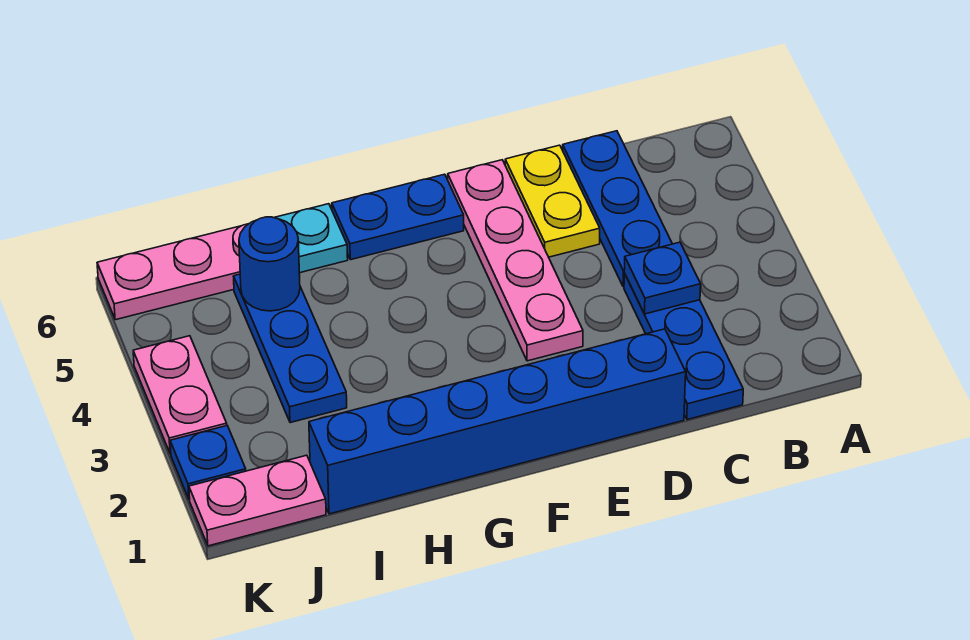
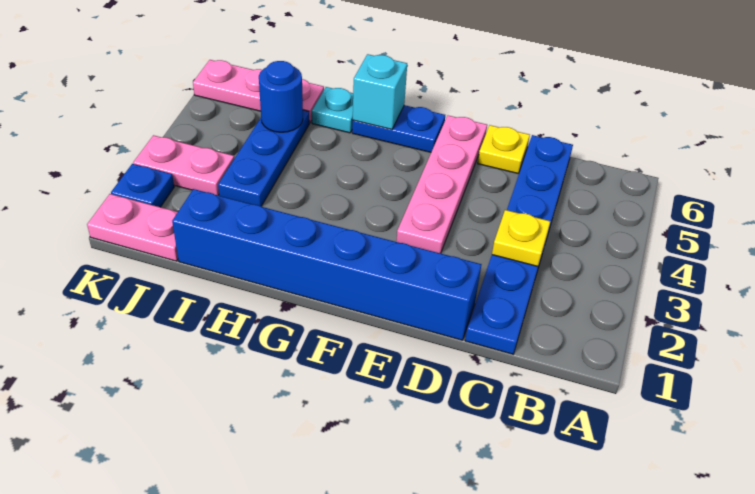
blue 1x1 plate [624,242,701,314] -> yellow 1x1 plate [492,210,550,266]
yellow 1x2 plate [505,145,600,257] -> yellow 1x1 plate [478,125,530,173]
none -> cyan 1x1 brick [353,54,407,129]
pink 1x2 plate [133,336,227,454] -> pink 1x2 plate turned to [133,135,234,195]

